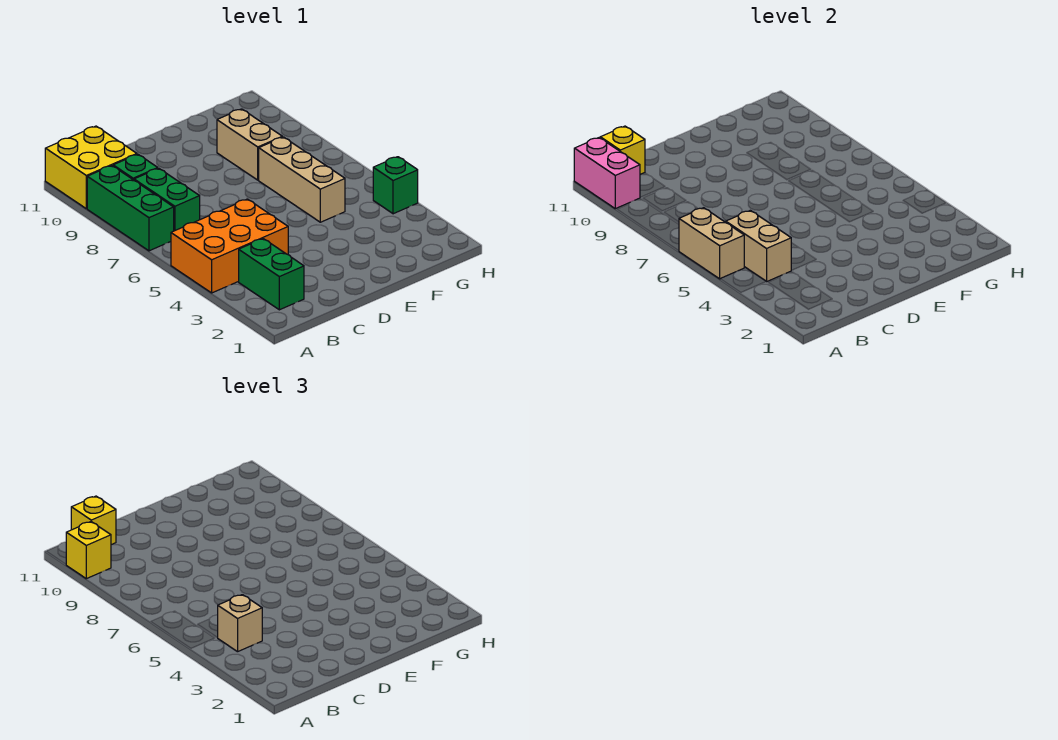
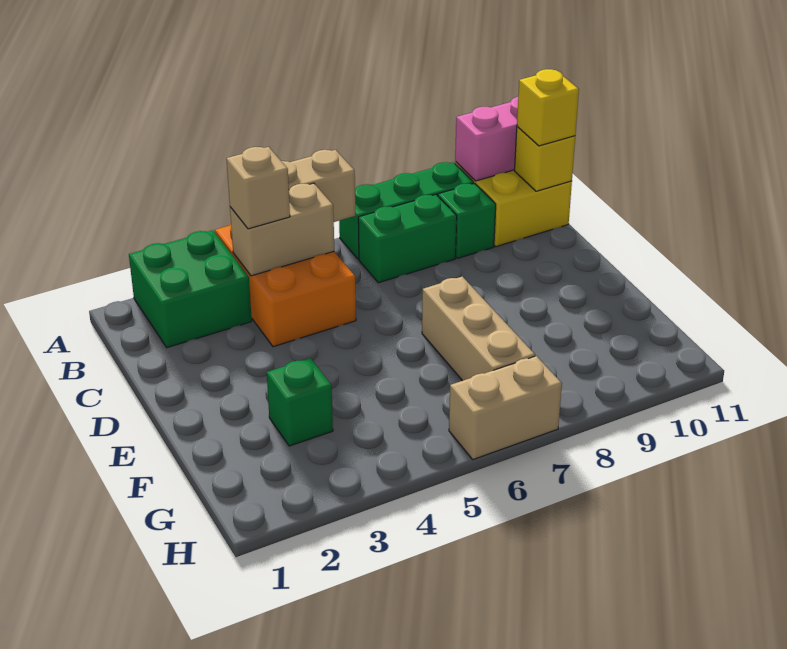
yellow 1x1 brick [66,522,111,579] -> none
green 1x2 brick [239,239,304,310] -> green 2x2 brick [129,230,252,348]
tan 1x3 brick [259,137,345,222] -> tan 1x3 brick turned to [422,277,535,381]
tan 1x2 brick [217,109,282,180] -> tan 1x2 brick moved to [449,356,562,459]
green 1x1 brick [373,157,418,214] -> green 1x1 brick moved to [267,358,333,446]

